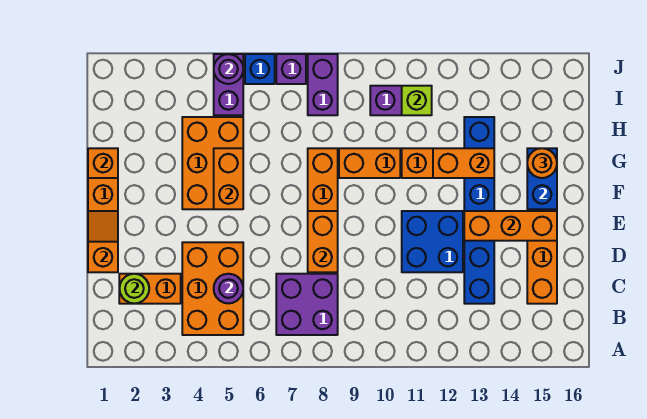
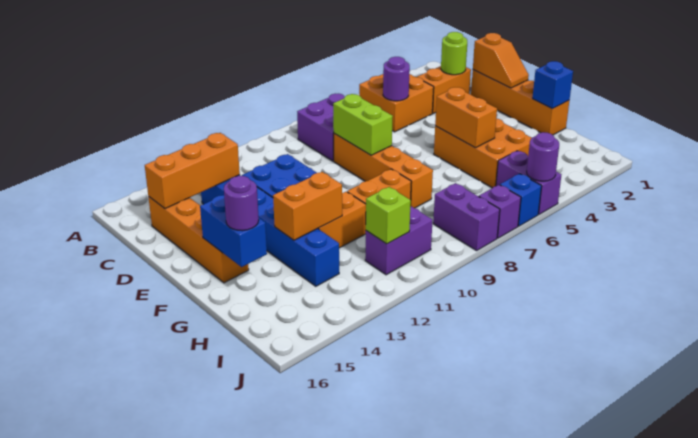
orange 2x3 brick [182,242,243,335] -> orange 2x2 brick [359,74,434,132]
orange 1x2 brick [308,211,338,272] -> lime 1x2 brick [333,94,393,155]
orange 1x3 brick [464,211,557,241] -> orange 1x3 brick moved to [145,133,240,209]
orange 1x1 brick [88,148,118,178] -> blue 1x1 brick [532,61,573,109]
orange 1x1 round brick [527,148,557,178] -> purple 1x1 round brick [224,176,259,231]

